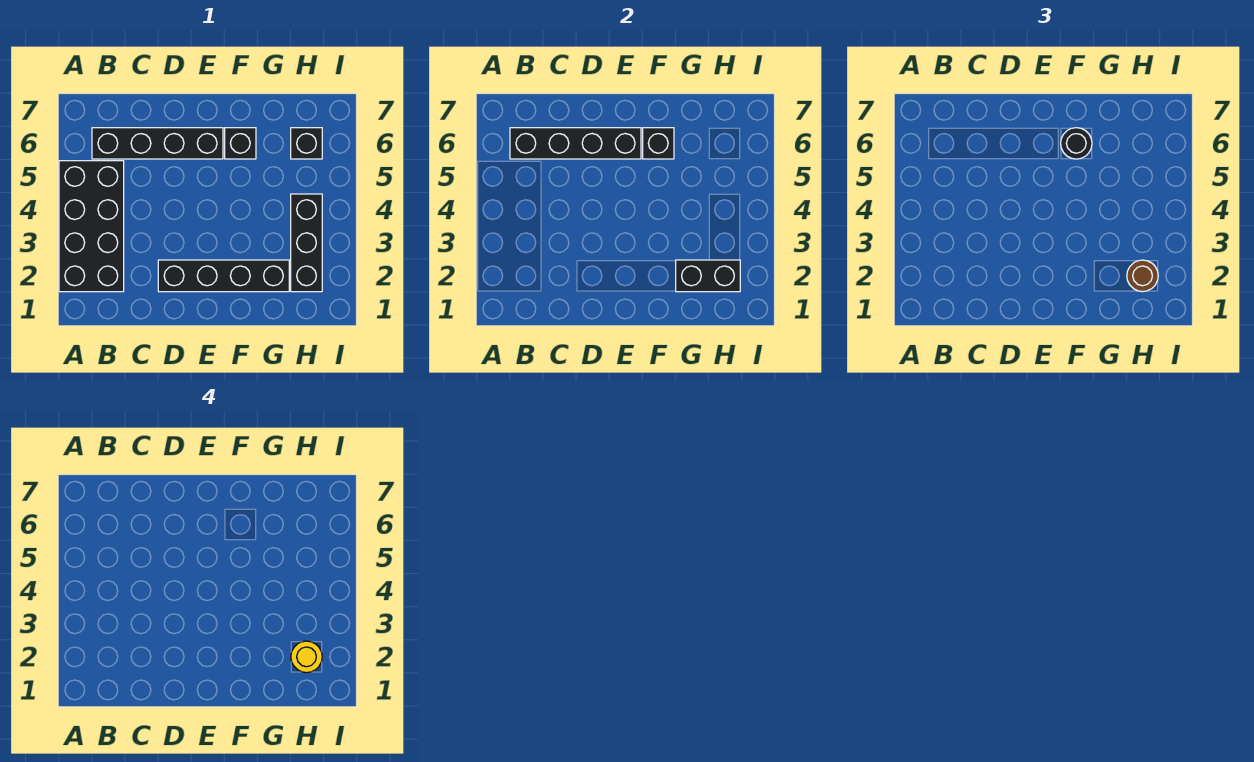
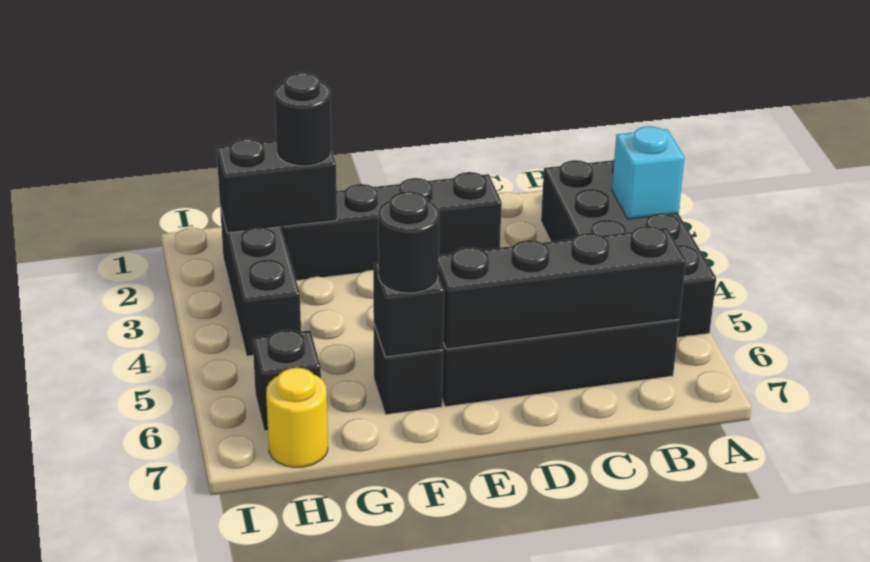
none -> cyan 1x1 brick [612,126,685,219]
none -> black 1x1 round brick [275,73,331,166]
brown 1x1 round brick [1127,260,1158,292] -> none
yellow 1x1 round brick [291,641,322,673] -> yellow 1x1 round brick moved to [266,368,328,467]

